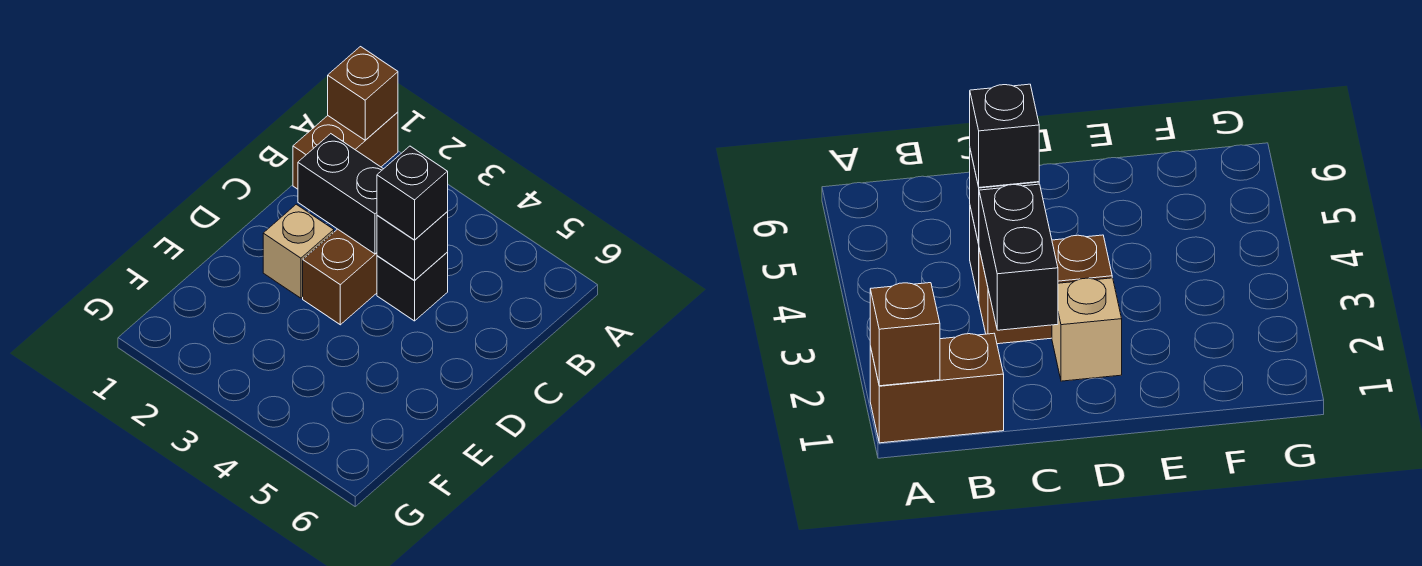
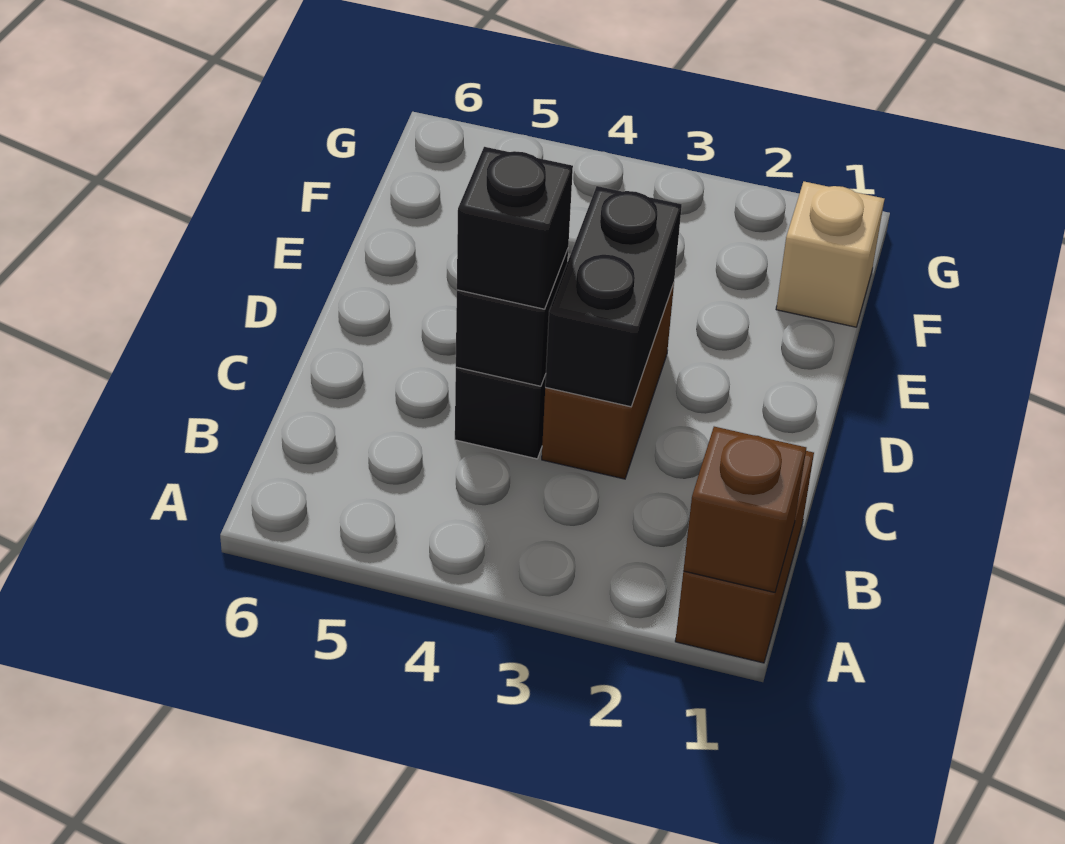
black 1x2 brick [298,134,383,254] -> black 1x2 brick turned to [545,186,682,407]
tan 1x1 brick [263,204,334,298] -> tan 1x1 brick moved to [776,182,884,327]

